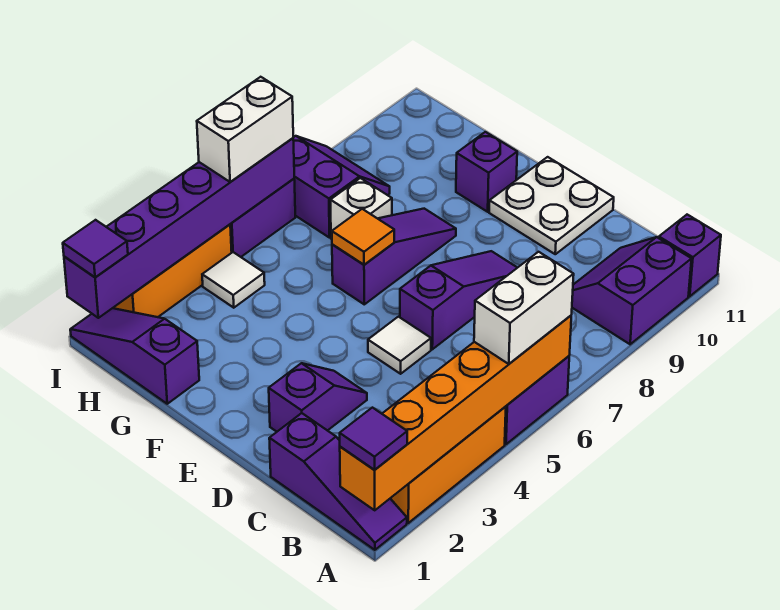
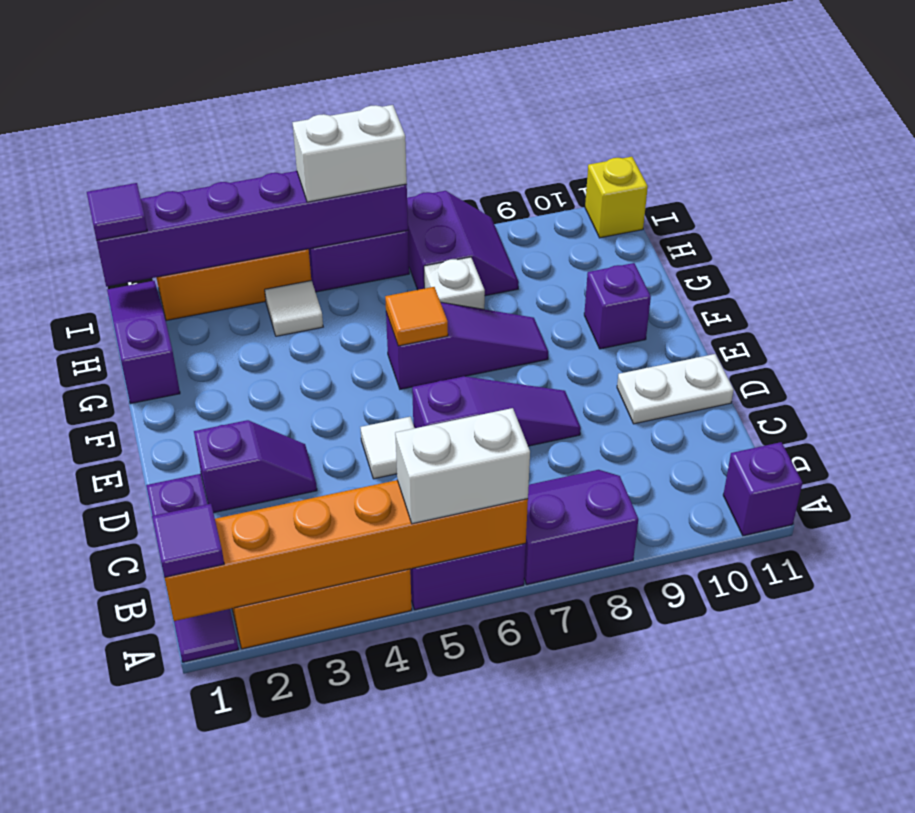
purple 2x2 slope [572,237,691,344] -> purple 2x2 slope moved to [524,470,638,585]
white 2x2 plate [489,157,614,254] -> white 1x2 plate [617,354,733,424]
none -> yellow 1x1 brick [585,157,648,238]

